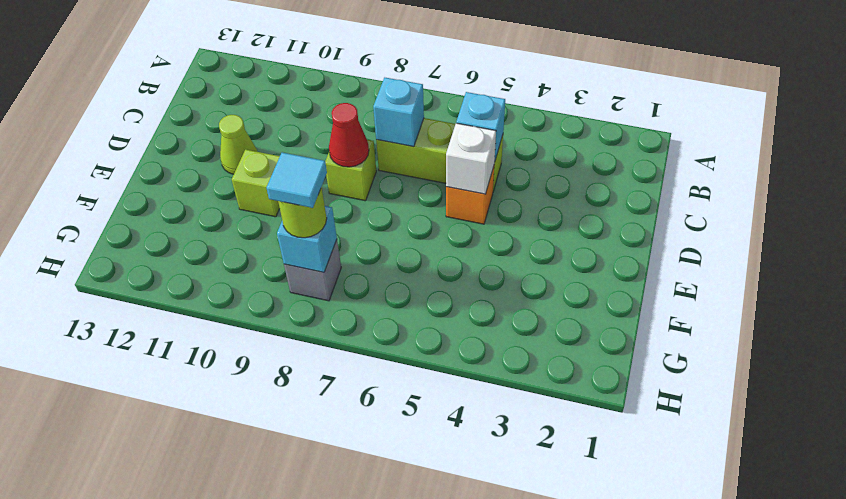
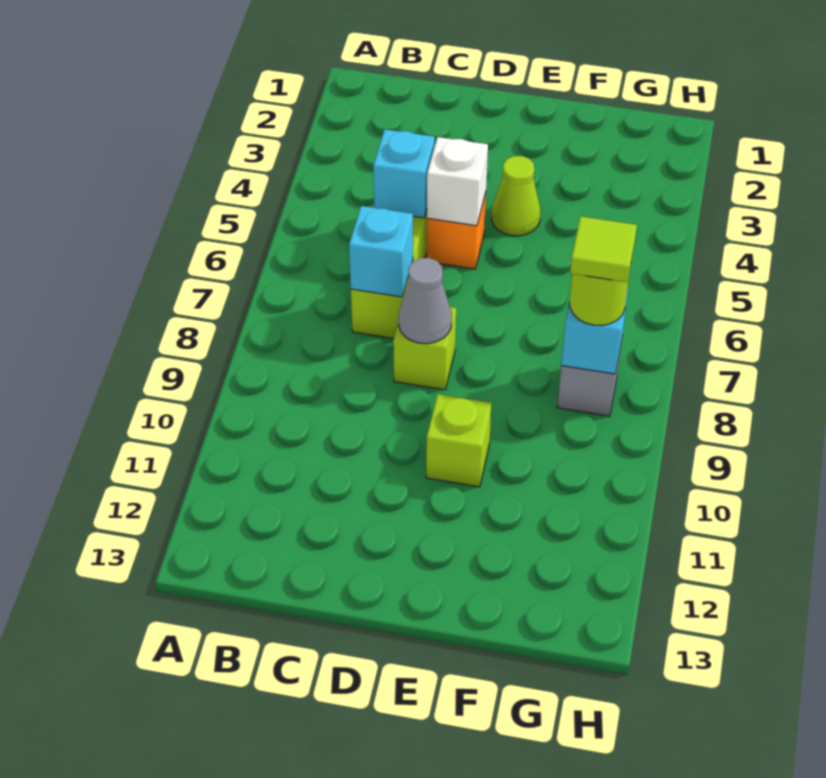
red 1x1 cone [329,103,369,167] -> grey 1x1 cone [398,258,452,344]
lime 1x1 cone [219,115,257,174] -> lime 1x1 cone moved to [491,156,540,236]
cyan 1x1 tile [267,153,327,208] -> lime 1x1 tile [570,216,637,282]

